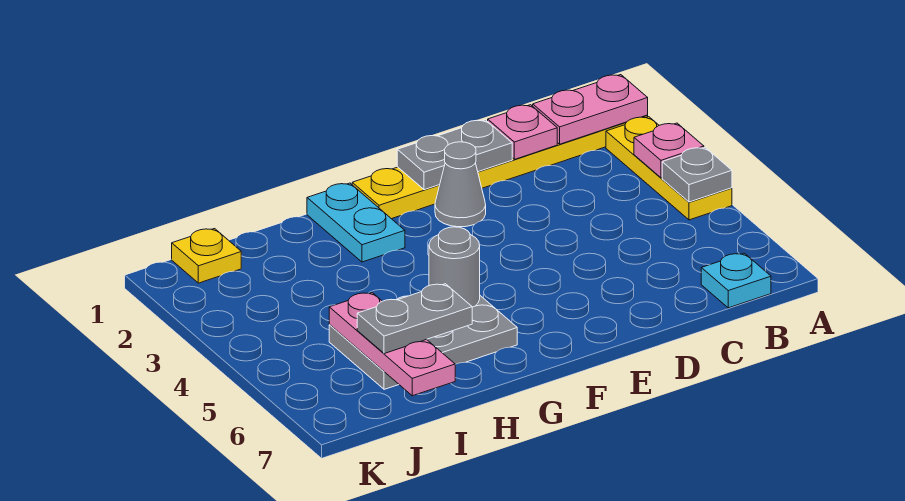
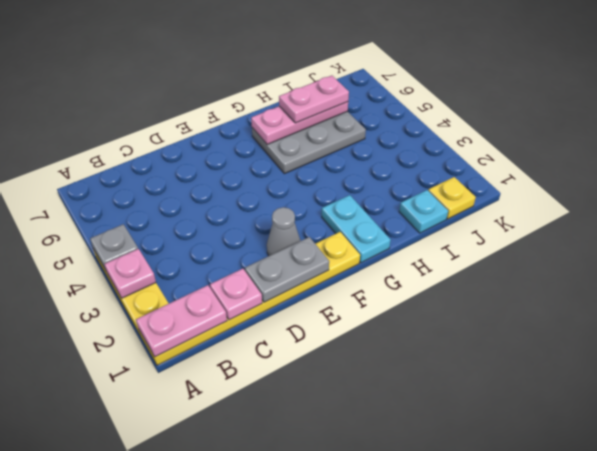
cyan 1x1 plate [701,253,771,308] -> cyan 1x1 plate moved to [399,190,448,233]
grey 1x1 round brick [429,227,480,307] -> none
grey 1x2 plate [357,284,472,354] -> pink 1x2 plate [279,76,349,123]
pink 1x3 plate [329,293,455,396] -> pink 1x3 plate turned to [251,102,348,144]

